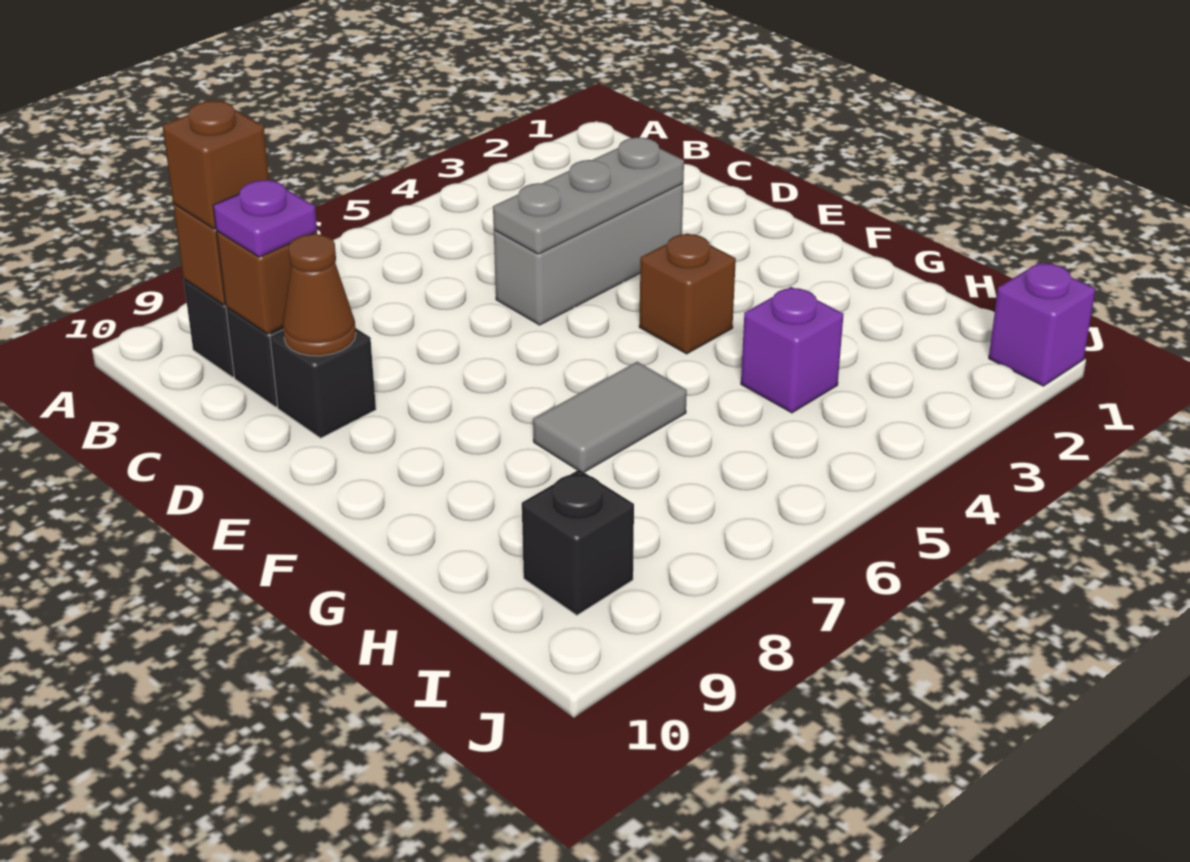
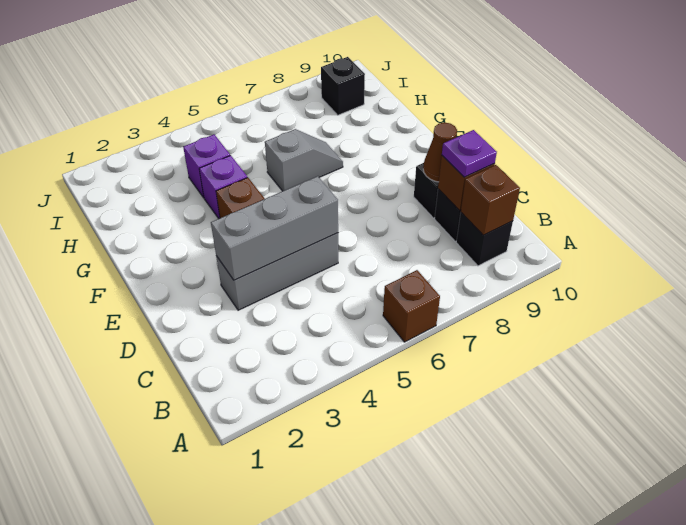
brown 1x1 brick [162,101,269,229] -> brown 1x1 brick moved to [383,270,440,342]
grey 1x3 plate [493,137,684,254] -> grey 1x3 brick [211,176,338,280]
grey 1x2 tile [533,362,687,472] -> grey 1x2 slope [265,129,343,191]
purple 1x1 brick [989,263,1095,386] -> purple 1x1 brick moved to [199,155,247,219]

